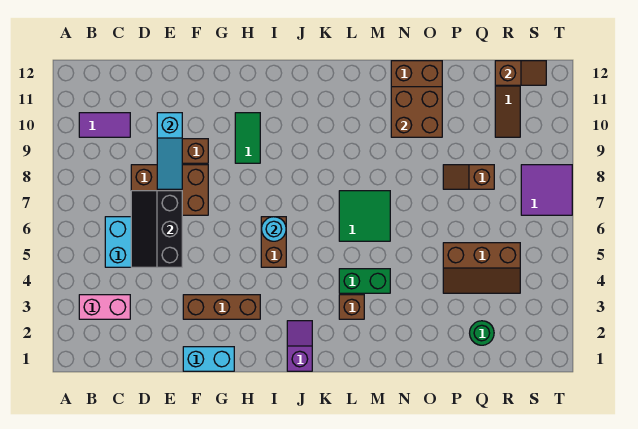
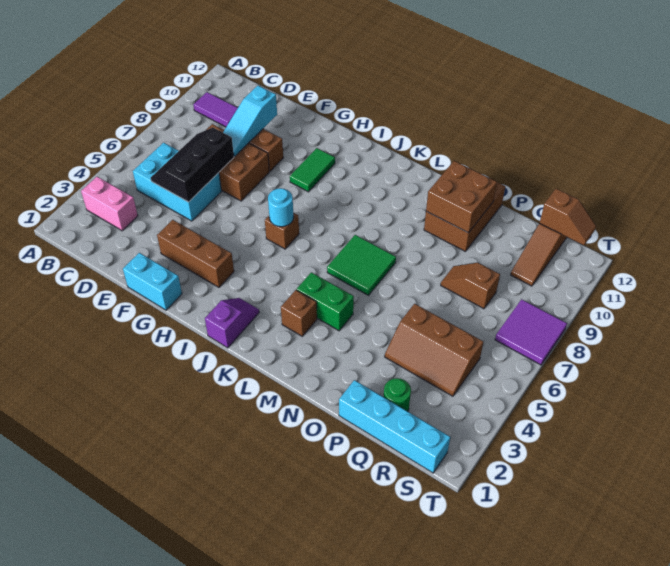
brown 1x2 brick [261,217,286,267] -> brown 1x1 brick [265,213,299,249]
none -> cyan 1x4 brick [339,380,450,473]

